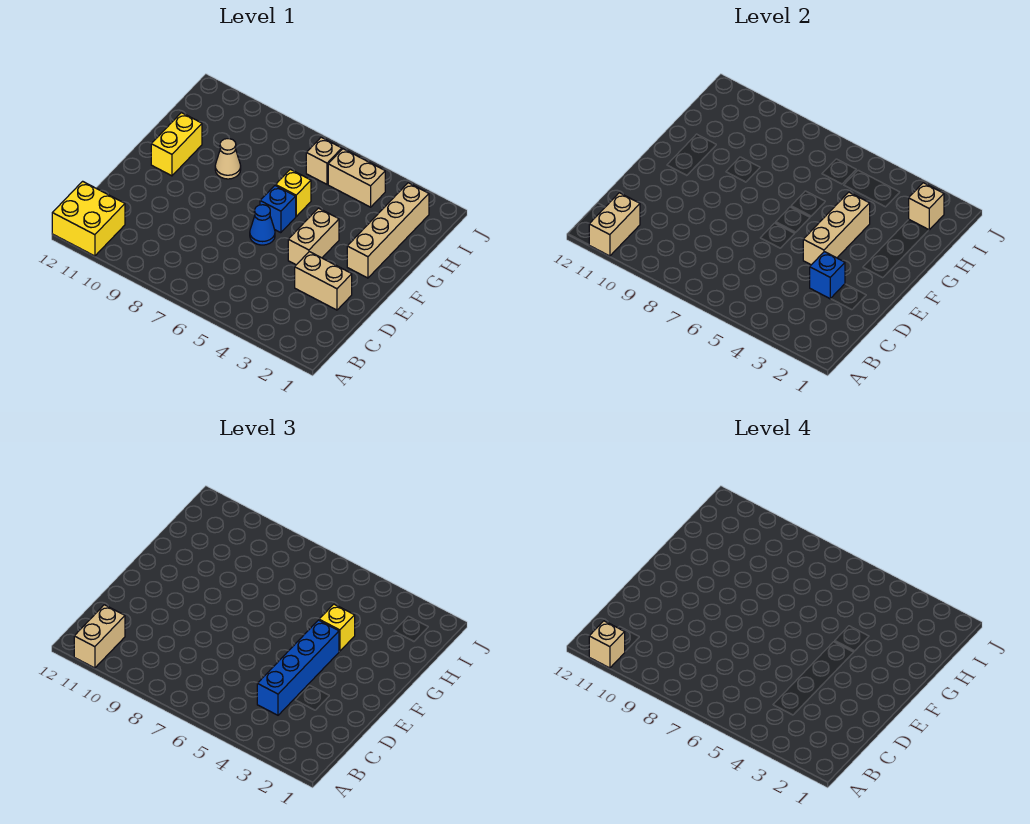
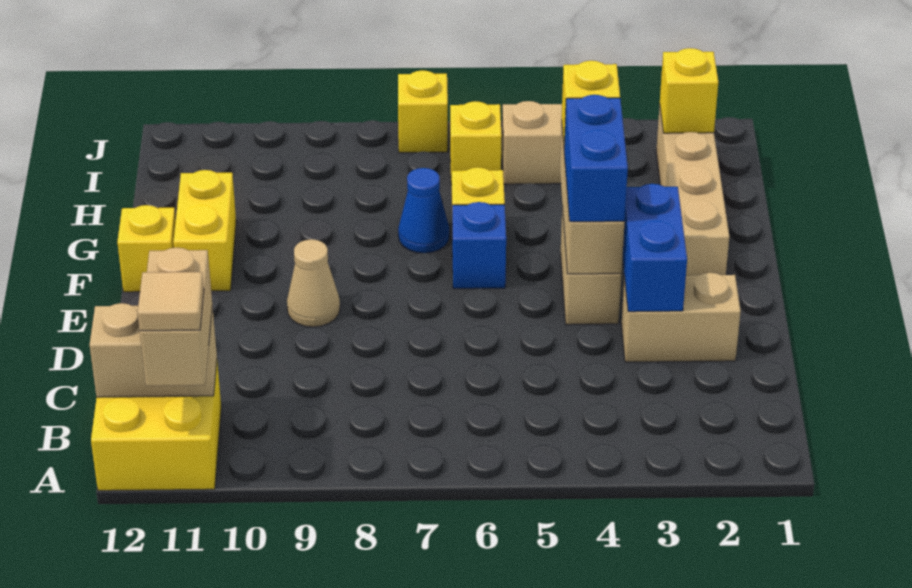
tan 1x2 brick [589,193,640,256] -> tan 1x2 brick turned to [90,303,217,397]
tan 1x1 brick [589,621,625,668] -> tan 1x1 tile [138,272,204,331]
blue 1x4 brick [257,620,339,715] -> blue 1x2 brick [564,95,628,222]
blue 1x1 brick [810,252,845,299] -> blue 1x2 brick [623,184,687,312]
blue 1x1 cone [250,205,275,245] -> blue 1x1 cone moved to [398,168,449,253]
none -> yellow 1x1 brick [117,205,176,292]
tan 1x1 cone [215,139,241,179] -> tan 1x1 cone moved to [287,239,340,327]
tan 1x1 brick [909,183,944,230] -> yellow 1x1 brick [660,48,718,133]
tan 1x1 brick [306,137,342,184] -> yellow 1x1 brick [450,101,502,185]
none -> yellow 1x1 brick [398,70,448,153]

